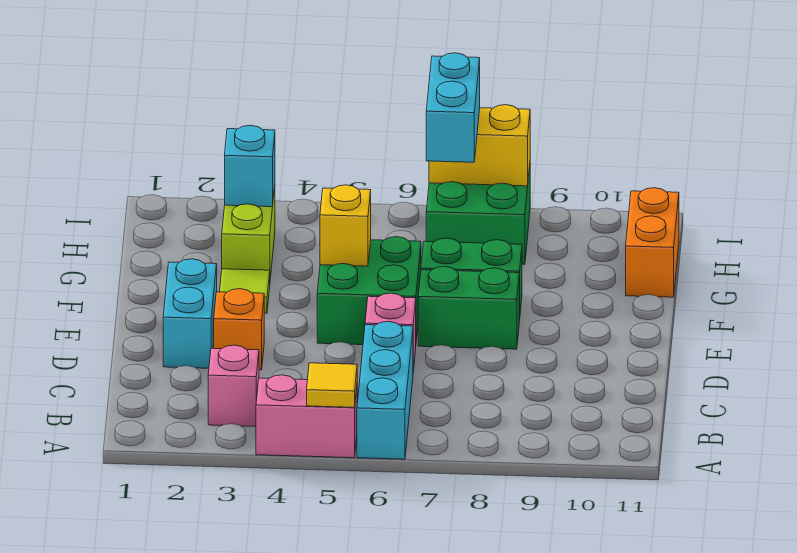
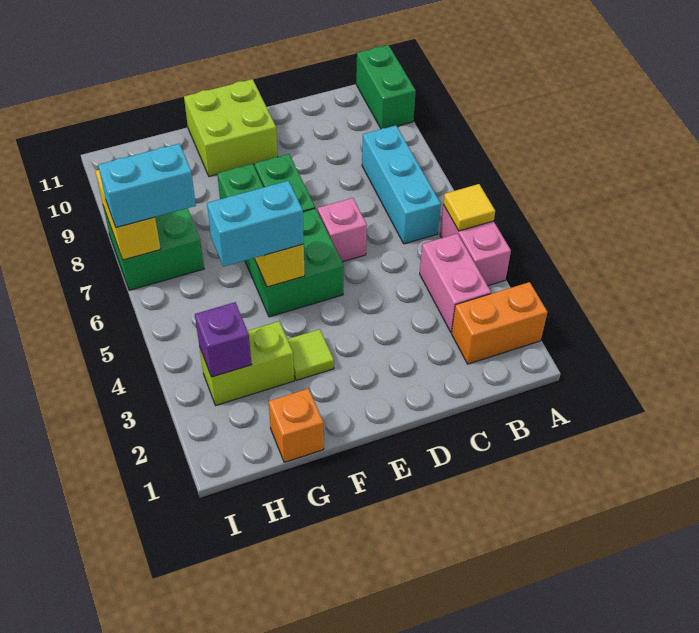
cyan 1x3 brick [357,322,413,459] -> cyan 1x3 brick turned to [362,125,441,244]
none -> green 1x2 brick [356,45,416,129]
pink 1x1 brick [208,345,259,426] -> pink 1x2 brick [420,233,491,332]
cyan 1x2 brick [163,259,217,368] -> cyan 1x2 brick moved to [207,181,304,267]
orange 1x1 brick [214,289,264,370] -> orange 1x1 brick moved to [269,389,324,462]
none -> lime 2x2 brick [184,79,278,176]
orange 1x2 brick [626,188,679,297] -> orange 1x2 brick moved to [452,282,547,364]
cyan 1x1 brick [225,125,275,207] -> purple 1x1 brick [195,302,252,377]

